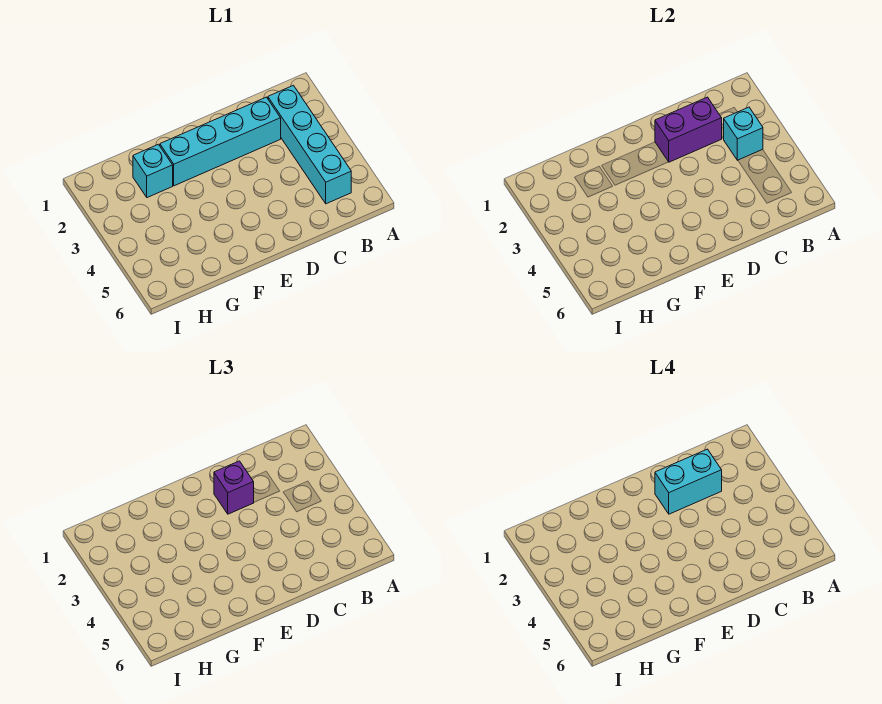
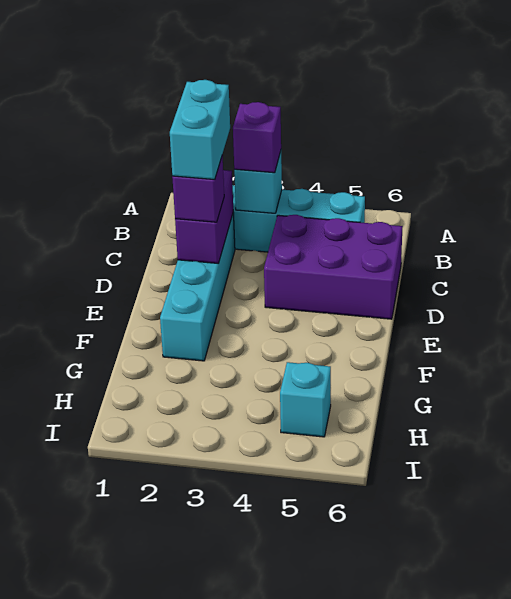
none -> purple 1x1 brick [233,102,281,173]
none -> purple 2x3 brick [264,215,403,319]
cyan 1x1 brick [133,144,173,198] -> cyan 1x1 brick moved to [280,362,331,437]

